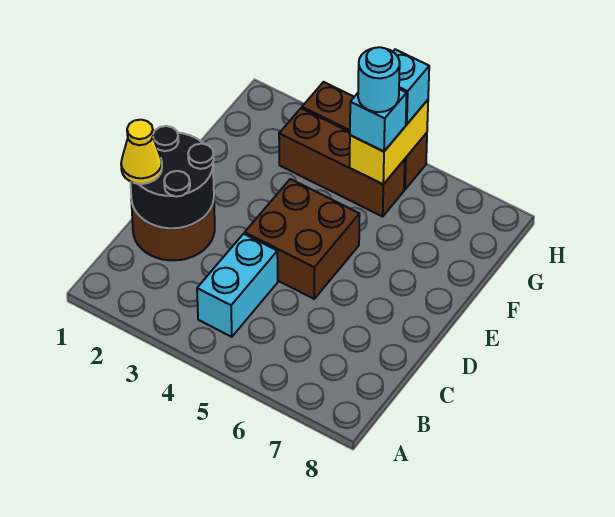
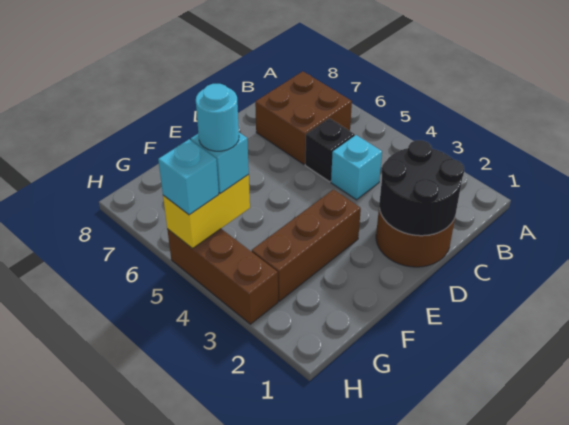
cyan 1x2 brick [197,234,278,337] -> cyan 1x1 brick [331,135,382,200]
yellow 1x1 cone [121,120,162,184] -> none
none -> black 1x1 brick [305,118,355,182]
brown 2x2 brick [245,179,360,299] -> brown 2x2 brick moved to [255,71,352,164]
brown 1x3 brick [279,108,405,217] -> brown 1x3 brick turned to [252,190,361,301]

